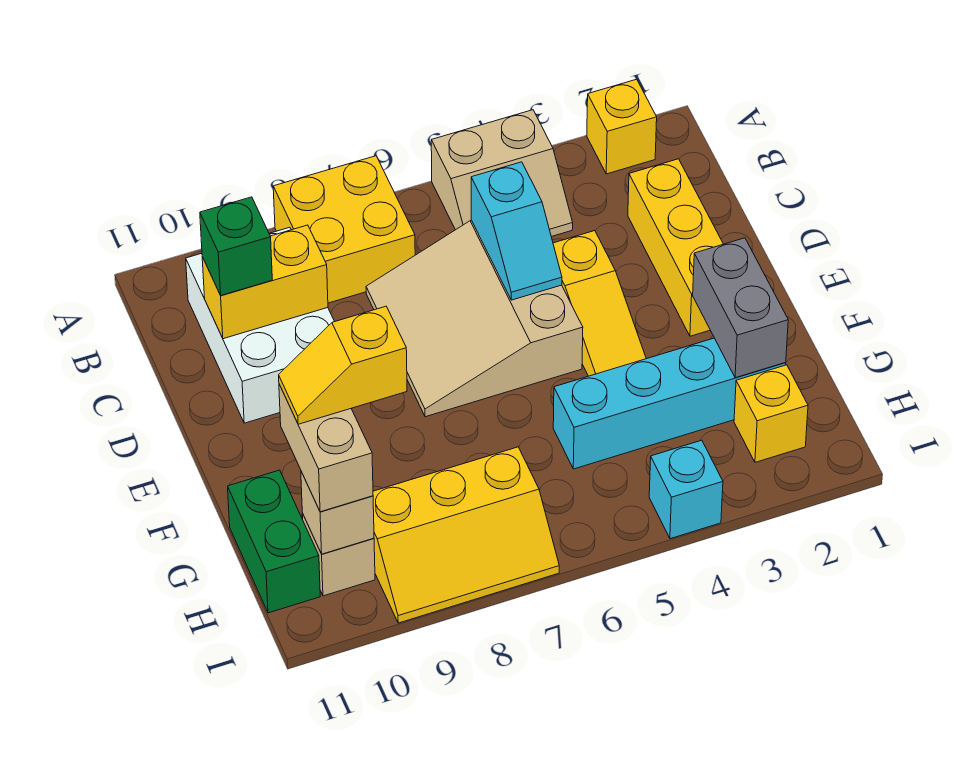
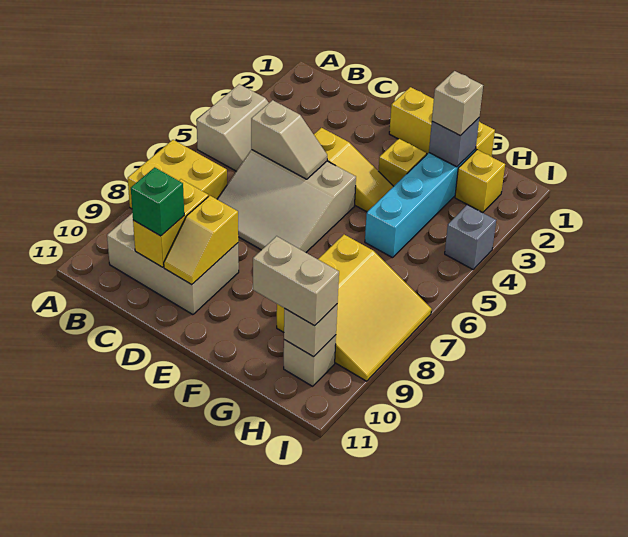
yellow 1x1 brick [587,79,657,174] -> yellow 1x1 brick moved to [378,139,426,186]
white 2x3 brick [186,227,335,423] -> tan 2x3 brick [107,213,239,315]
yellow 1x3 brick [628,159,723,336] -> yellow 1x3 brick moved to [389,87,495,157]
cyan 1x2 slope [471,162,562,300] -> tan 1x2 slope [251,100,327,179]
grey 1x2 brick [693,238,788,378] -> grey 1x1 brick [429,118,479,167]
none -> tan 1x1 brick [432,71,483,136]
yellow 1x2 slope [279,306,407,424] -> yellow 1x2 slope moved to [164,196,238,285]
green 1x2 brick [228,470,320,613] -> none
yellow 2x3 slope [373,447,559,623] -> yellow 3x3 slope [277,235,432,381]
cyan 1x1 brick [649,440,723,539] -> grey 1x1 brick [445,205,496,269]

